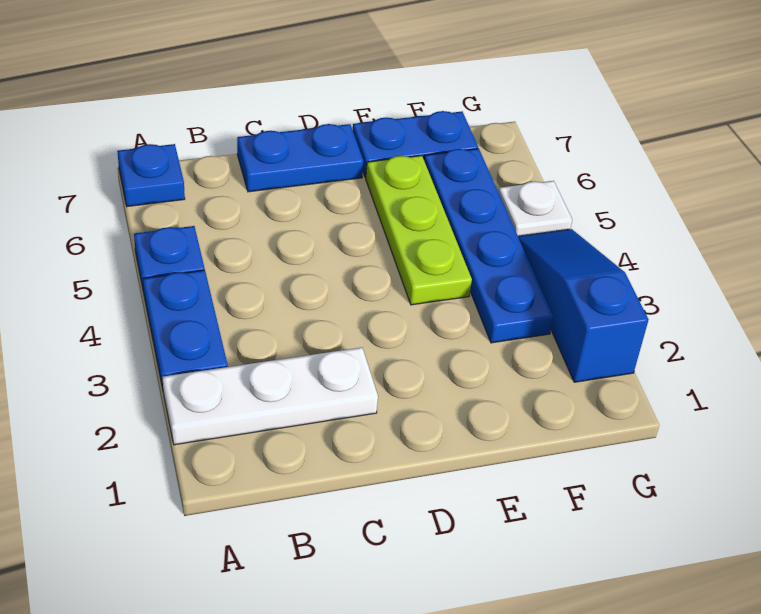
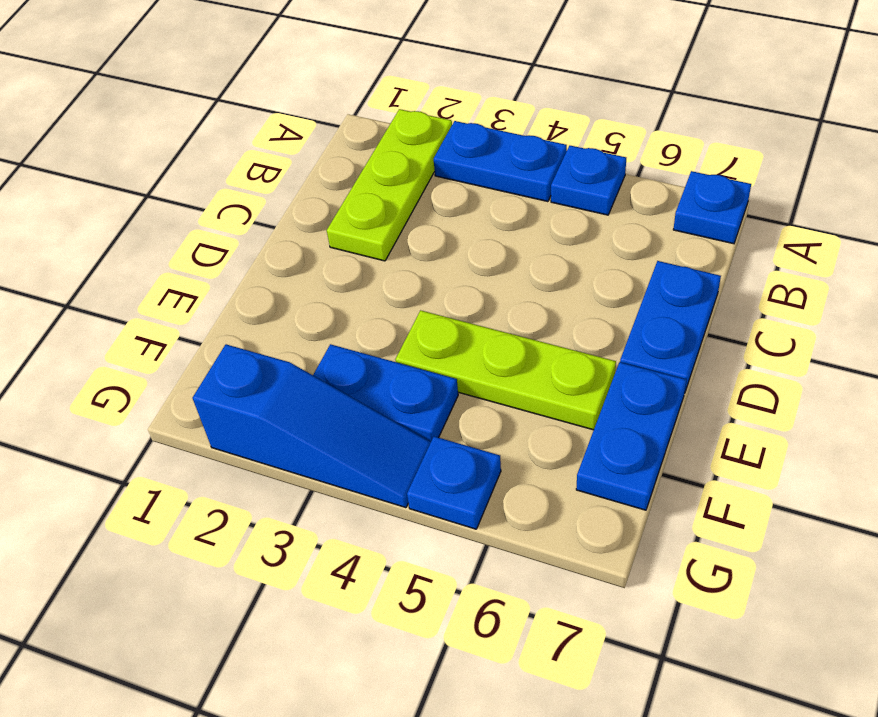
white 1x3 plate [162,347,378,445] -> lime 1x3 plate [327,109,452,261]
blue 1x4 plate [424,149,553,343] -> blue 1x2 plate [313,344,458,442]
white 1x1 plate [498,181,572,236] -> blue 1x1 plate [407,436,501,529]

